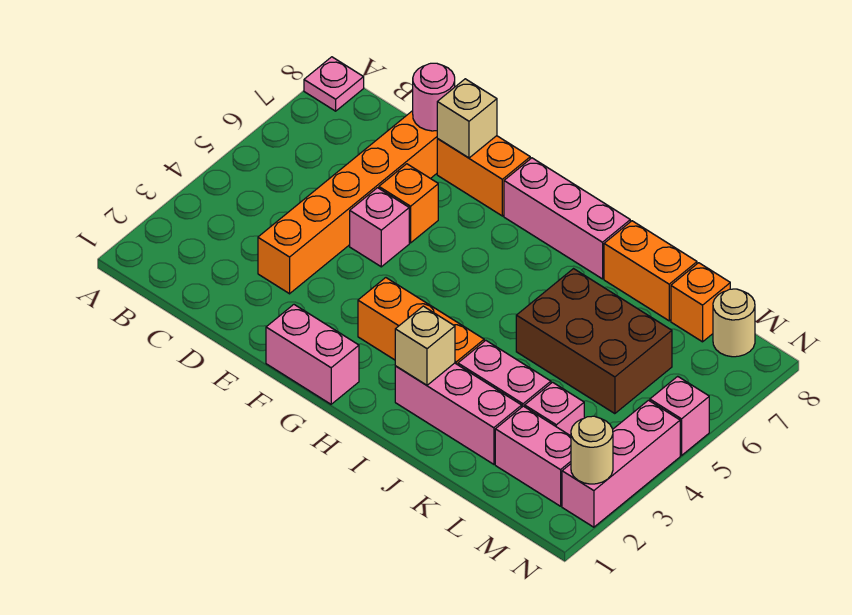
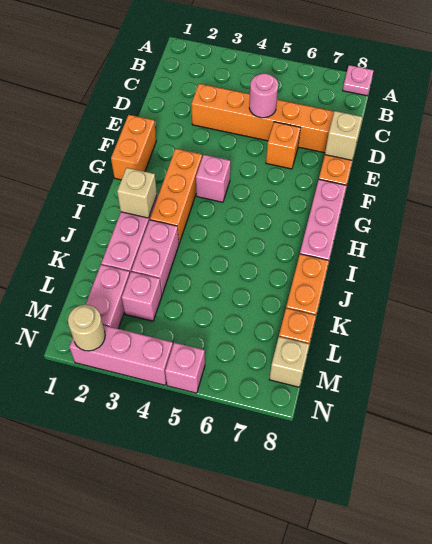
pink 1x1 round brick [413,63,455,131] -> pink 1x1 round brick moved to [249,74,278,118]
pink 1x1 brick [350,188,409,267] -> pink 1x1 brick moved to [196,155,230,202]
pink 1x2 brick [266,305,359,404] -> orange 1x2 brick [111,115,156,180]
brown 2x3 brick [516,269,672,414] -> none
tan 1x1 round brick [713,289,755,357] -> tan 1x1 brick [269,337,309,387]

